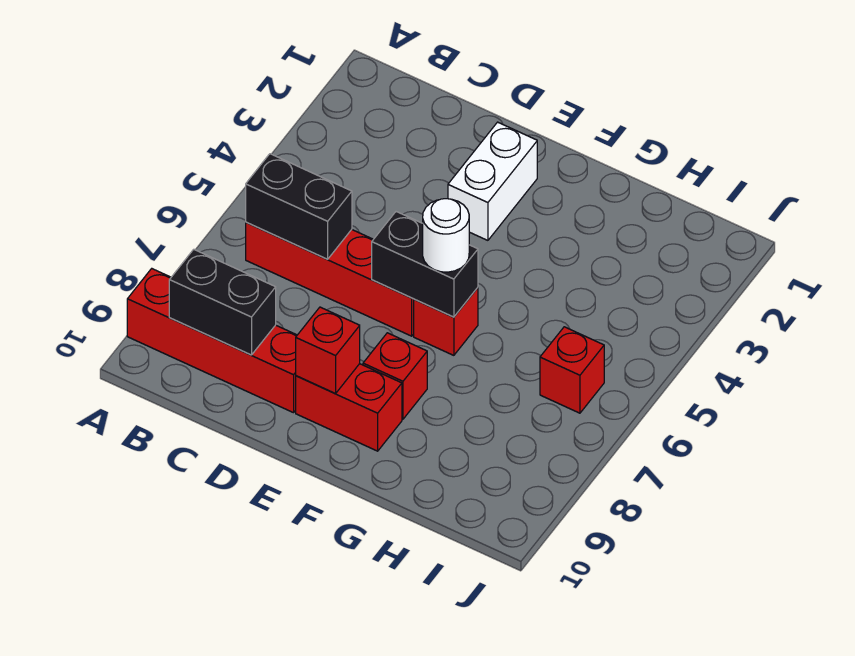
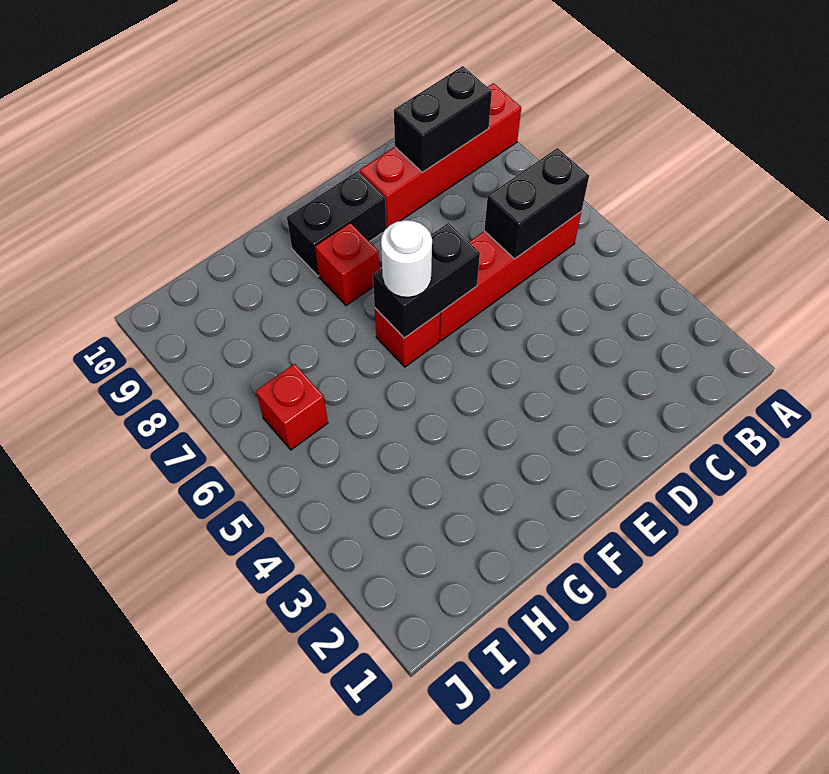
white 1x2 brick [448,122,537,240] -> none
red 1x2 brick [296,364,402,451] -> black 1x2 brick [287,171,386,276]
red 1x1 brick [296,307,360,393] -> none

